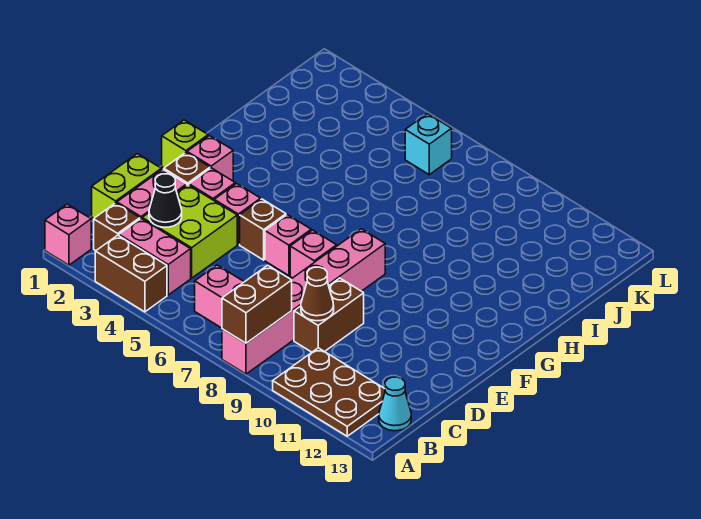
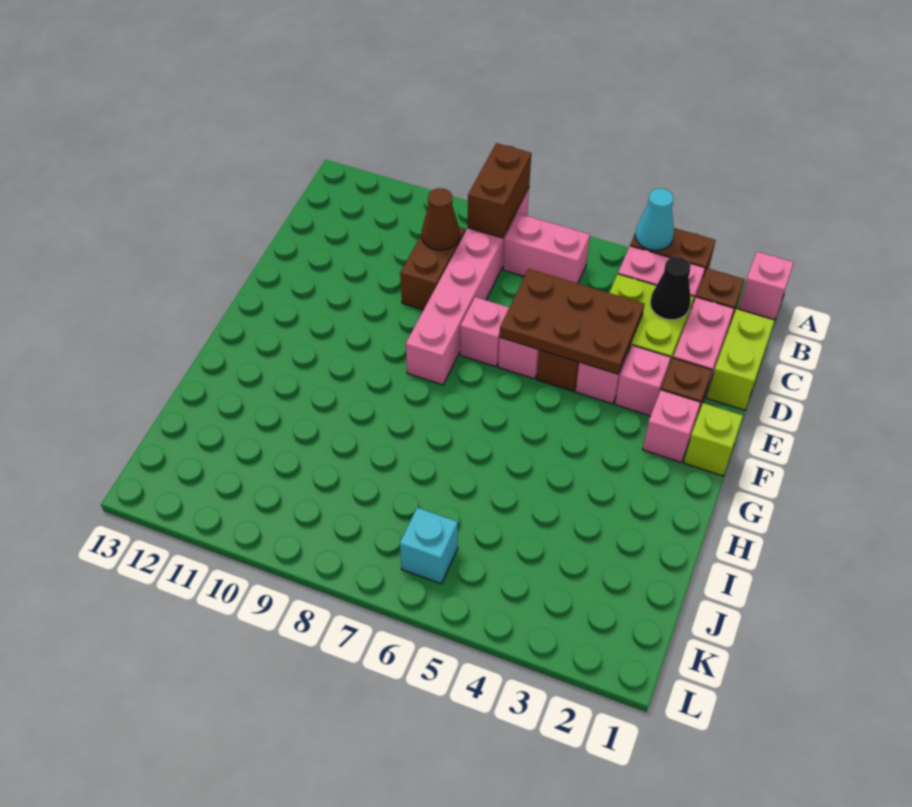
brown 2x3 plate [273,348,385,436] -> brown 2x3 plate moved to [500,269,644,374]
cyan 1x1 cone [379,377,411,431] -> cyan 1x1 cone moved to [635,188,674,250]

